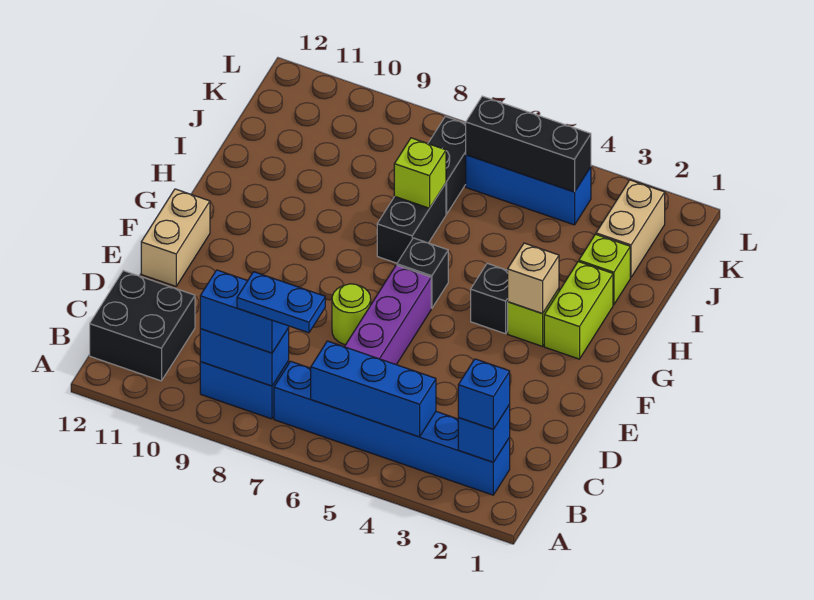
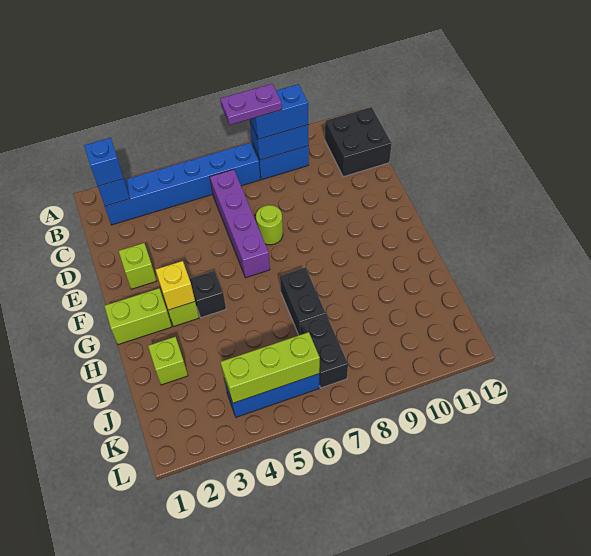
blue 1x3 brick [311,341,436,437] -> none
blue 1x2 plate [237,272,325,333] -> purple 1x2 plate [220,84,282,125]
tan 1x2 brick [141,189,210,286] -> none
lime 1x2 brick [544,262,613,359] -> lime 1x2 brick turned to [105,288,172,345]
tan 1x1 brick [508,243,559,314] -> yellow 1x1 brick [156,261,195,310]
black 1x1 brick [397,238,448,308] -> none
lime 1x1 brick [394,138,446,208] -> lime 1x1 brick moved to [119,243,156,289]
tan 1x2 brick [596,180,665,277] -> none
black 1x3 brick [466,96,591,192] -> lime 1x3 brick [220,332,320,403]

